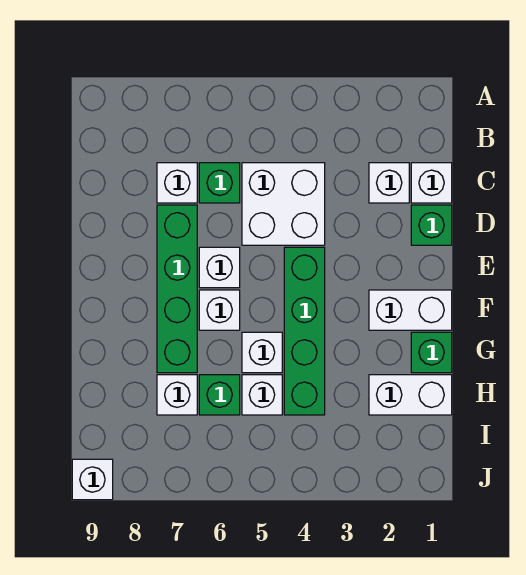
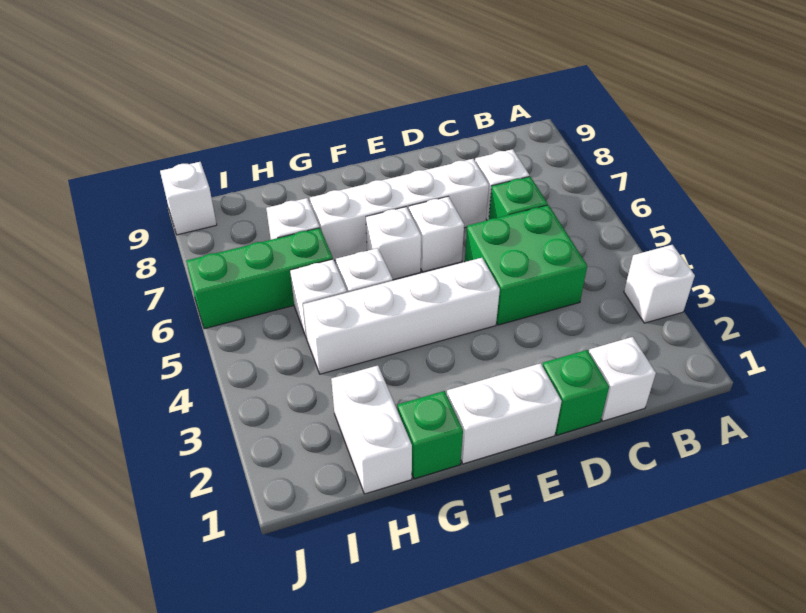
white 1x1 brick [369,163,409,203] -> white 1x1 brick moved to [624,245,695,323]
white 2x2 brick [242,163,325,245] -> green 2x2 brick [465,205,587,325]
green 1x4 brick [157,205,197,373] -> white 1x4 brick [310,159,489,261]
green 1x4 brick [284,247,325,415] -> white 1x4 brick [303,258,500,374]
white 1x2 brick [369,290,452,330] -> white 1x2 brick turned to [447,363,562,464]
green 1x1 brick [199,375,240,415] -> green 1x3 brick [187,228,333,329]

